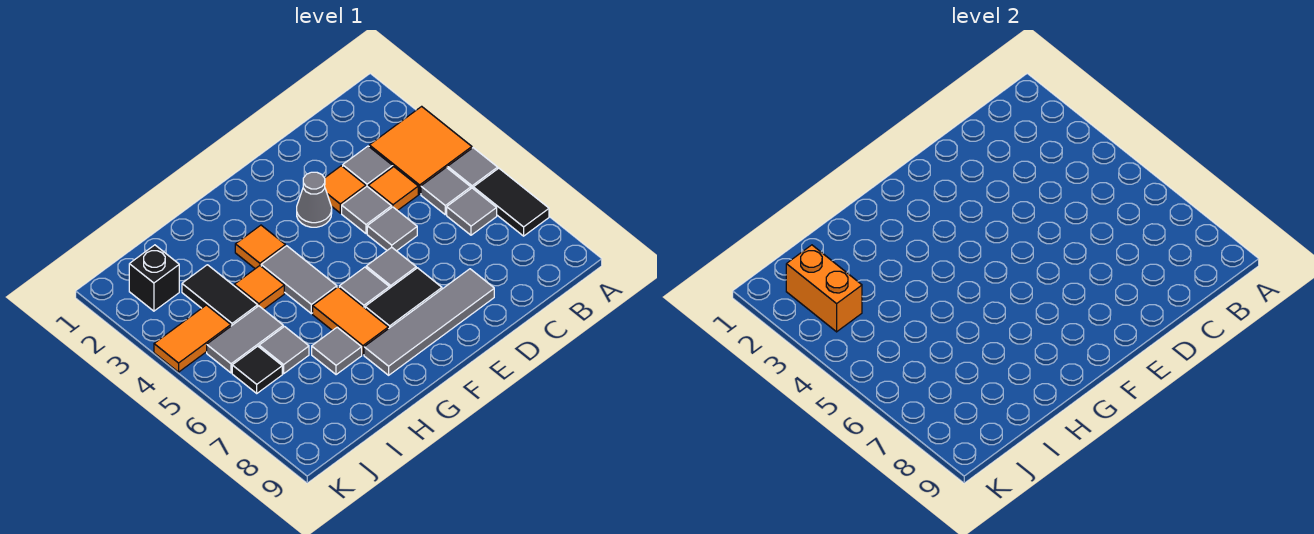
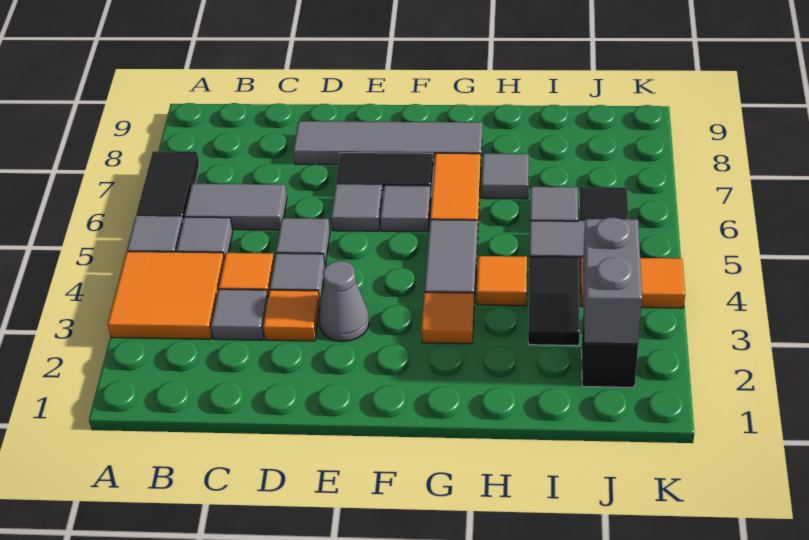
grey 1x1 tile [447,188,497,235] -> grey 1x2 tile [185,184,287,230]
orange 1x2 brick [786,245,862,332] -> grey 1x2 brick [583,218,642,344]

